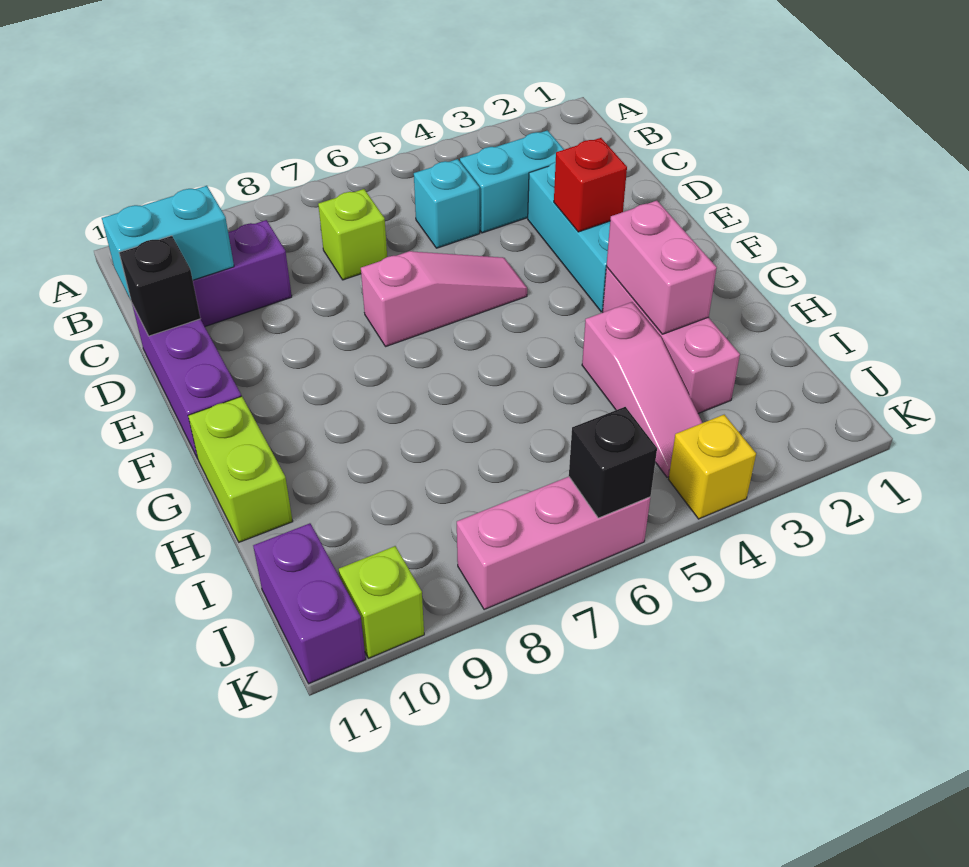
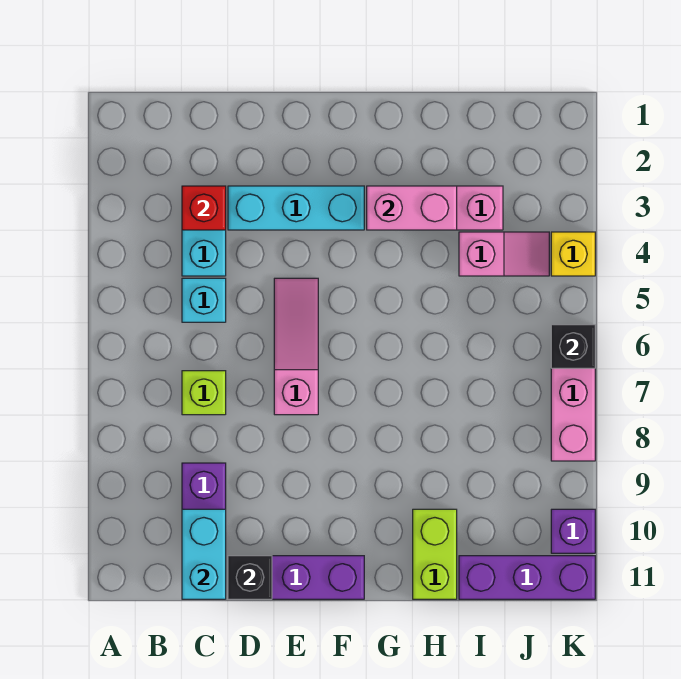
red 1x1 brick [554,138,627,232] -> red 1x1 brick moved to [182,186,226,230]
lime 1x2 brick [188,396,293,542] -> lime 1x2 brick turned to [413,509,457,599]
pink 1x3 slope [582,302,702,477] -> pink 1x2 slope [459,232,549,276]
purple 1x2 brick [253,523,366,684] -> purple 1x3 brick [459,556,595,599]
lime 1x1 brick [339,546,424,658] -> purple 1x1 brick [551,509,595,553]

